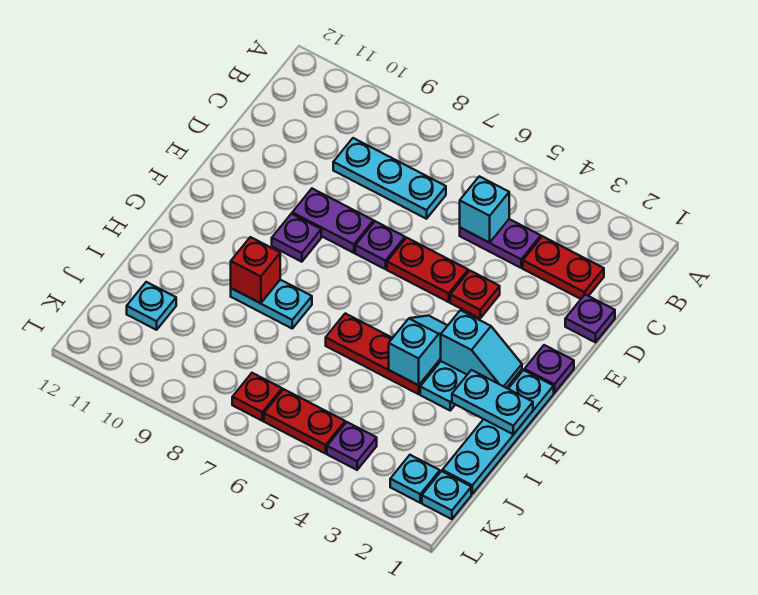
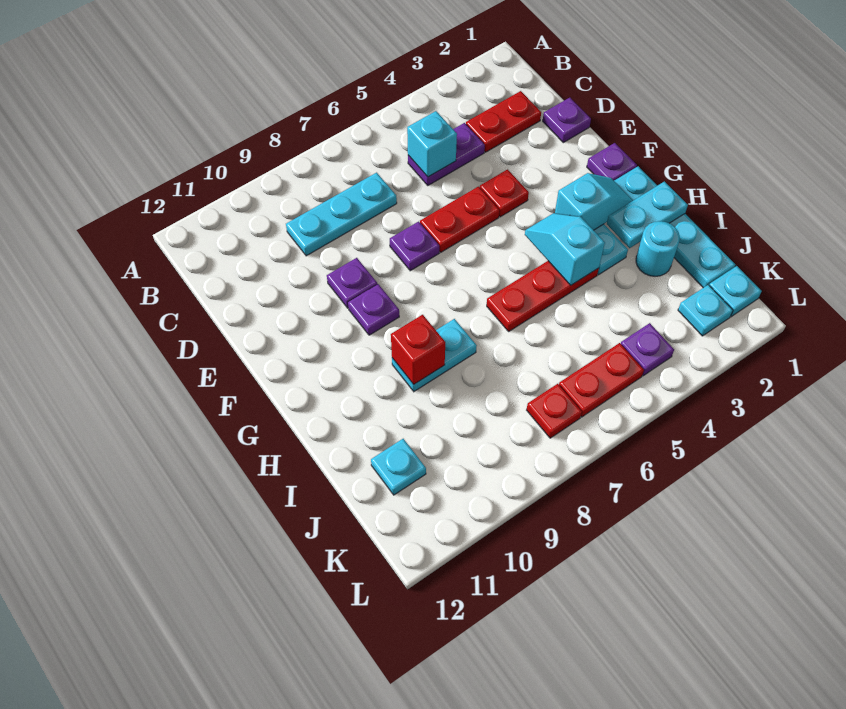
purple 1x2 plate [292,189,374,253] -> purple 1x1 plate [327,258,377,308]
none -> cyan 1x1 round brick [636,221,680,276]

